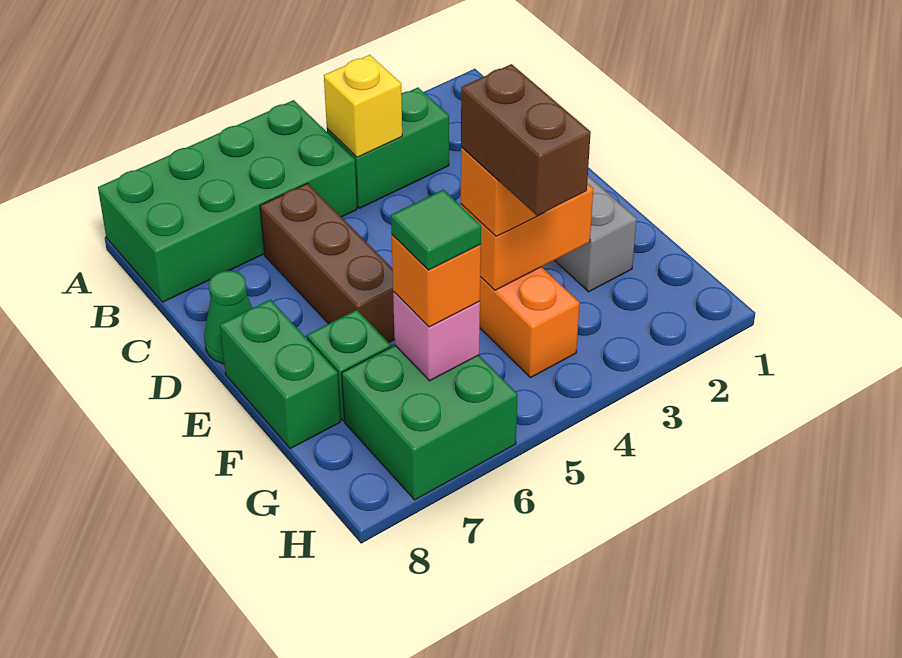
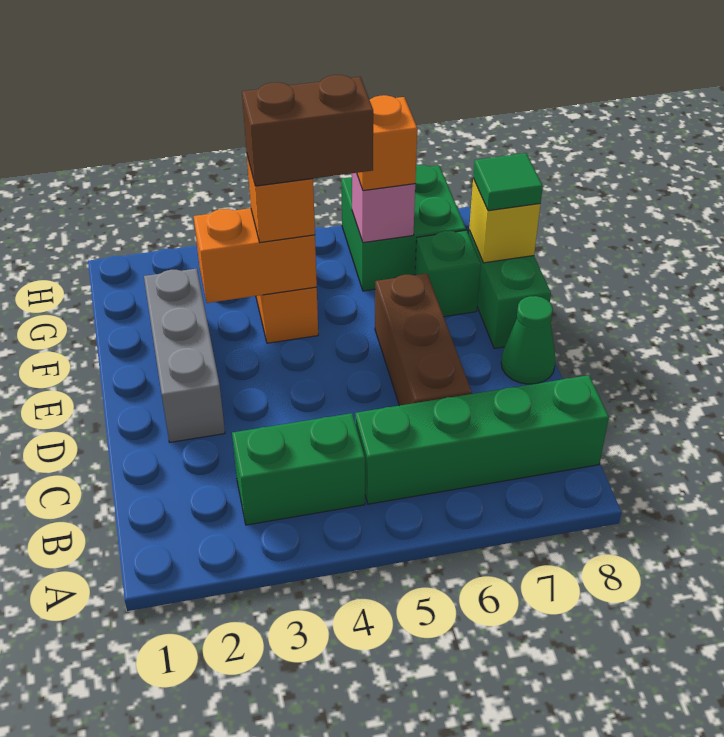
green 2x4 brick [98,100,357,302] -> green 1x4 brick [355,375,609,504]
yellow 1x1 brick [324,55,402,157] -> yellow 1x1 brick moved to [469,178,540,263]
brown 1x2 brick [461,64,591,216] -> brown 1x2 brick turned to [242,75,373,186]
green 1x1 tile [391,190,481,270] -> green 1x1 tile moved to [473,153,543,211]

